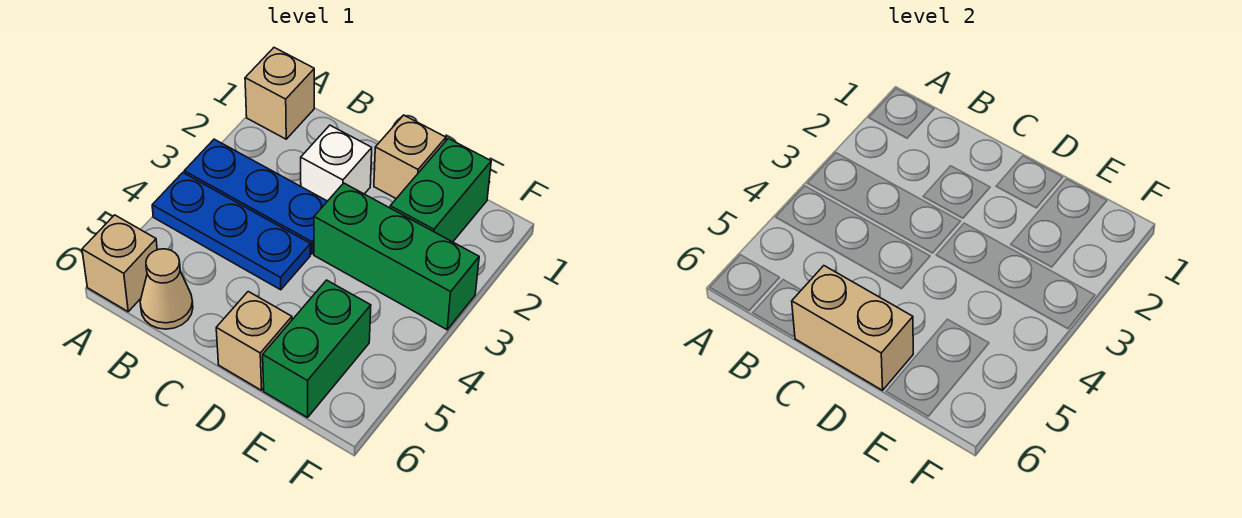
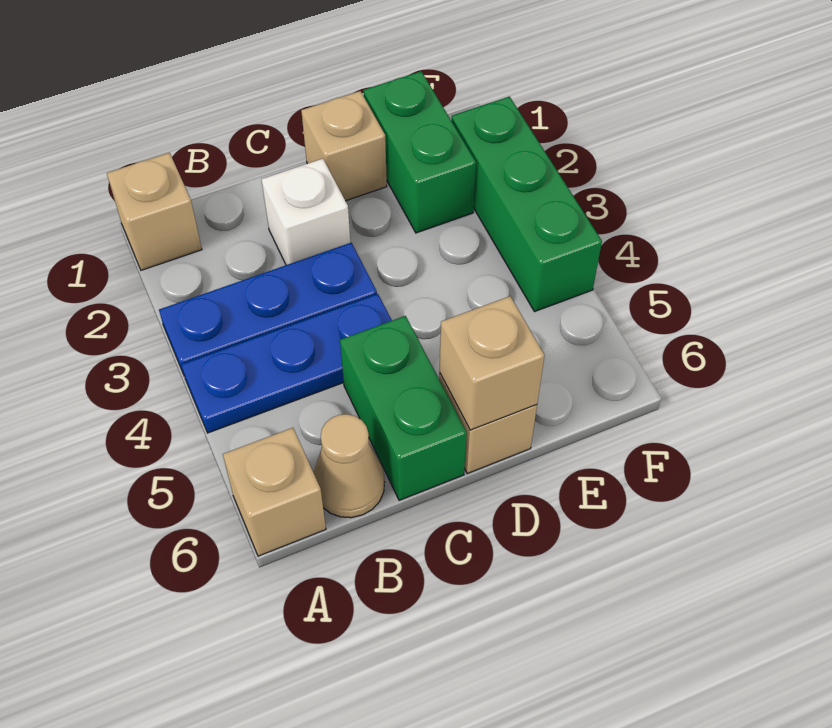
tan 1x2 brick [792,266,913,390] -> tan 1x1 brick [440,296,545,430]
green 1x3 brick [314,183,479,330] -> green 1x3 brick turned to [452,97,602,312]
green 1x2 brick [263,280,371,418] -> green 1x2 brick moved to [340,316,467,500]

